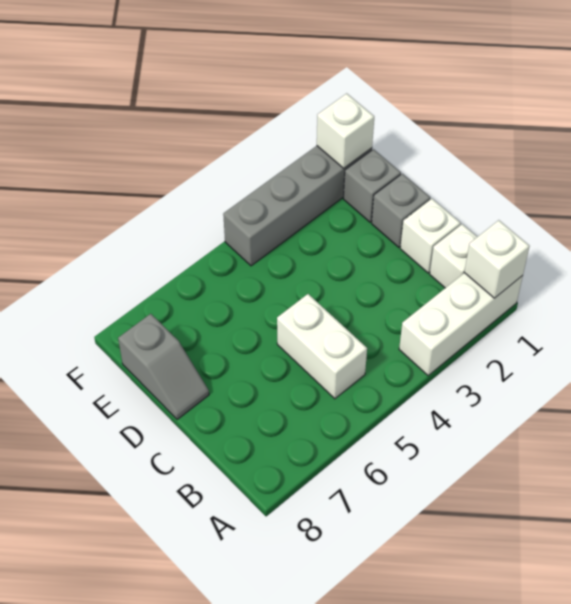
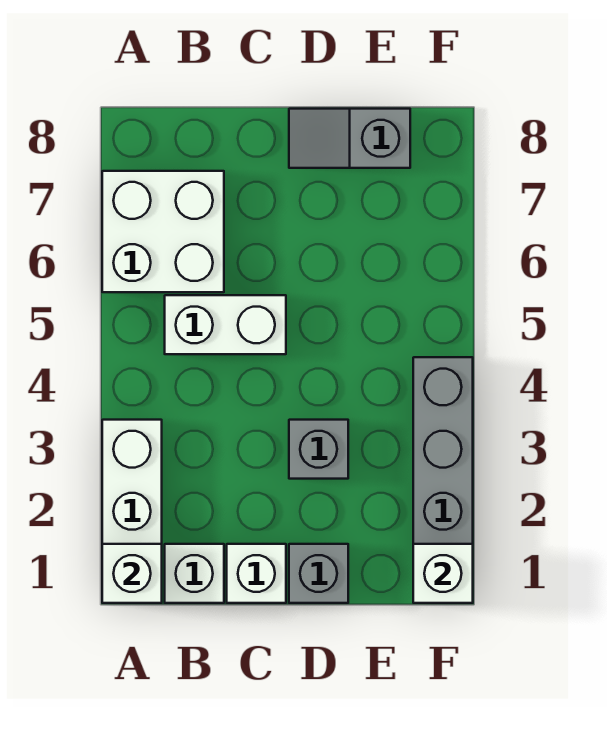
none -> white 2x2 brick [102,171,224,292]
grey 1x1 brick [343,149,401,222] -> grey 1x1 brick moved to [289,420,348,479]

